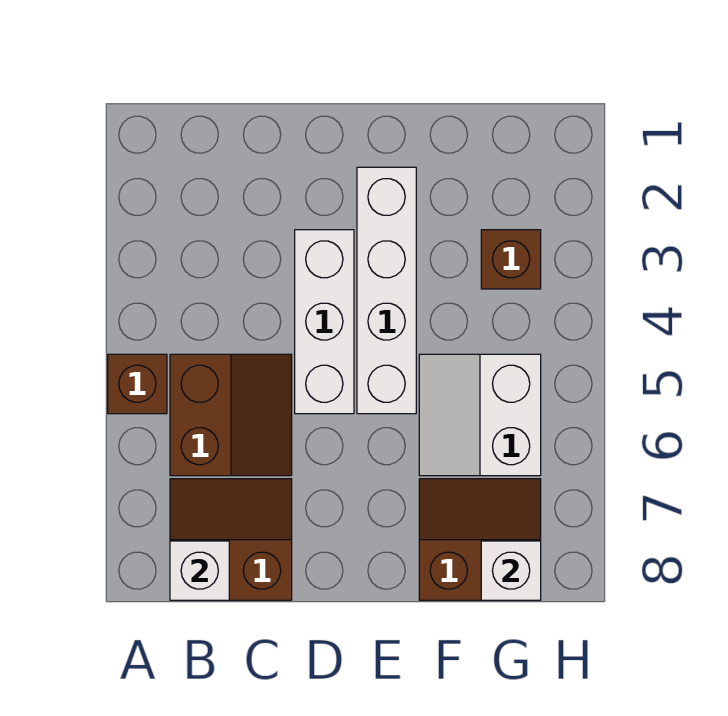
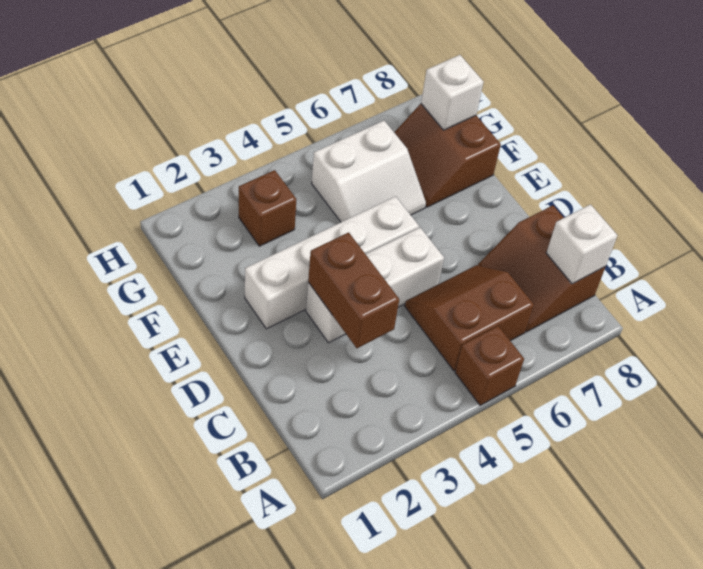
none -> brown 1x2 brick [308,232,399,348]

